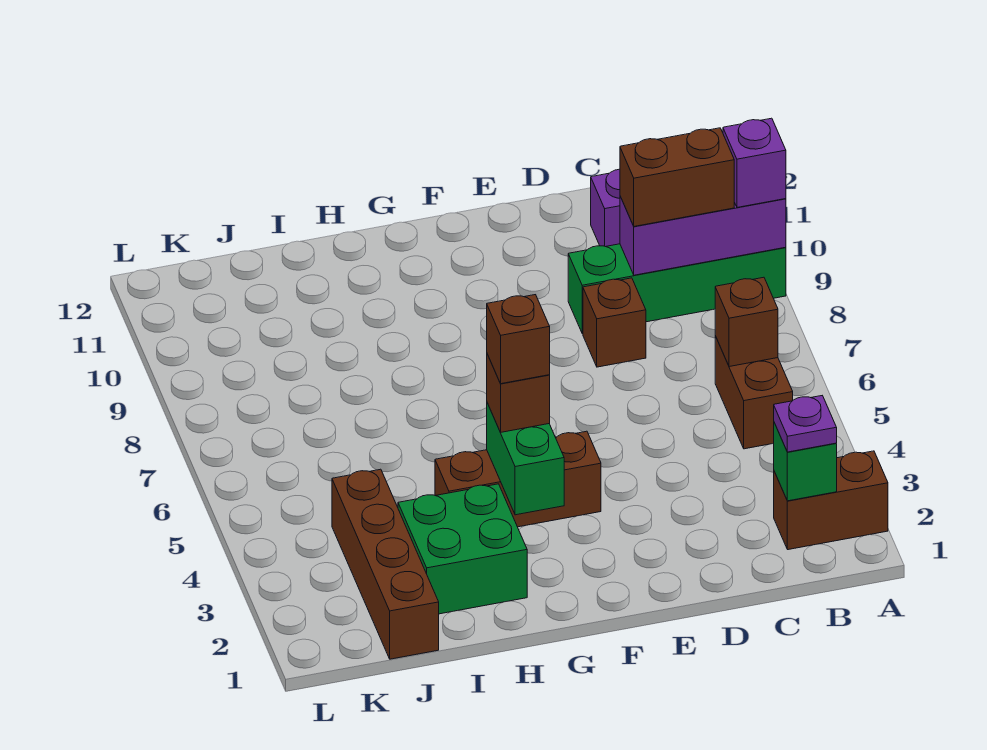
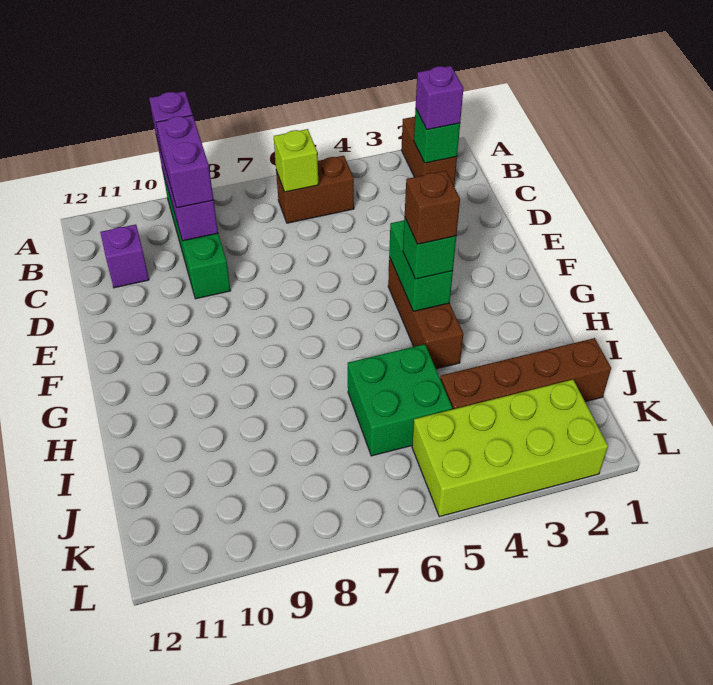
purple 1x1 plate [774,396,837,452] -> purple 1x1 brick [416,66,463,130]
brown 1x1 brick [715,277,778,367] -> lime 1x1 brick [274,129,318,192]
brown 1x2 brick [620,128,734,226] -> purple 1x2 brick [156,115,214,208]
brown 1x1 brick [583,278,646,367] -> none
green 1x2 brick [487,403,564,515] -> green 1x2 brick turned to [389,220,453,311]
brown 1x1 brick [487,354,550,432] -> green 1x1 brick [403,218,456,279]
green 2x2 brick [398,484,527,614] -> green 2x2 brick moved to [348,344,452,456]
none -> lime 2x4 brick [412,380,608,517]

